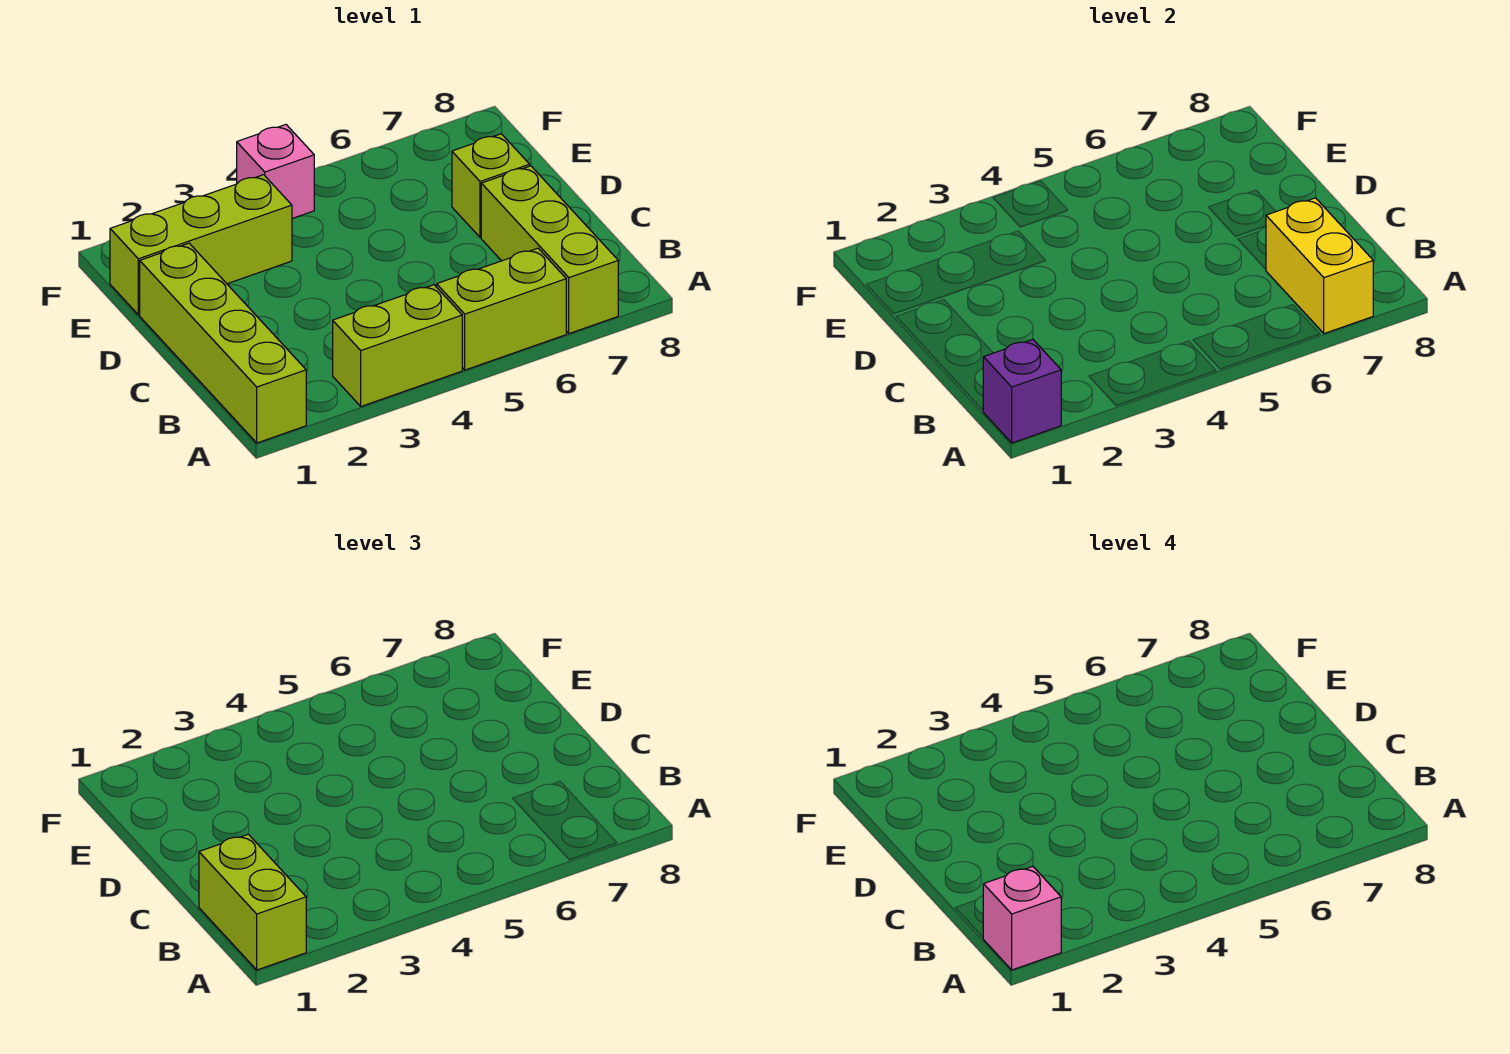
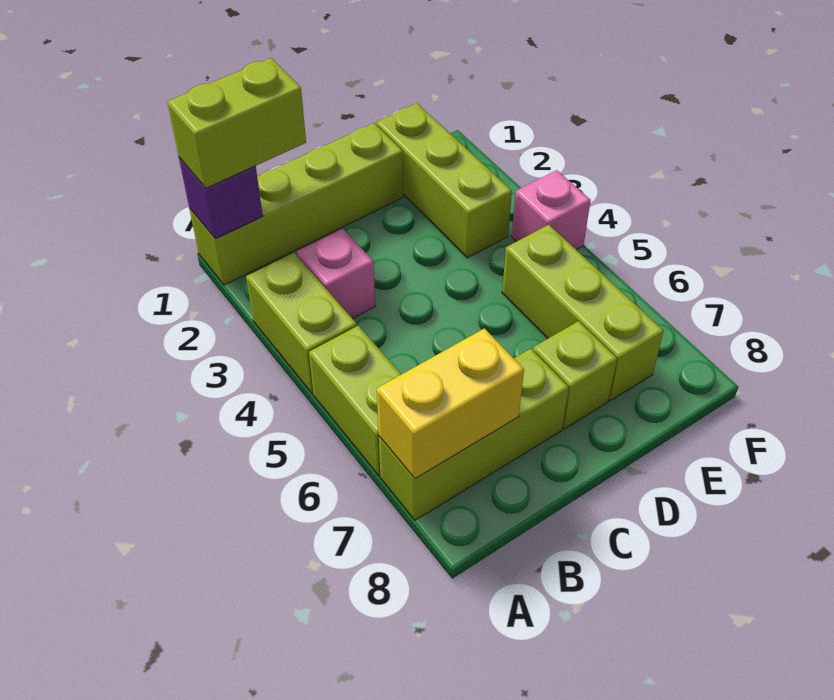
pink 1x1 brick [983,866,1061,970] -> pink 1x1 brick moved to [297,229,375,319]
none -> lime 1x3 brick [502,225,663,401]

